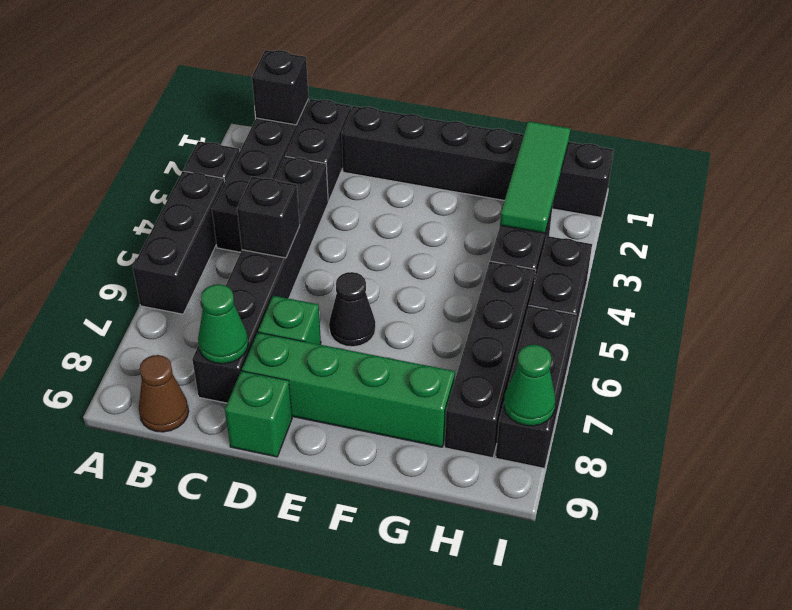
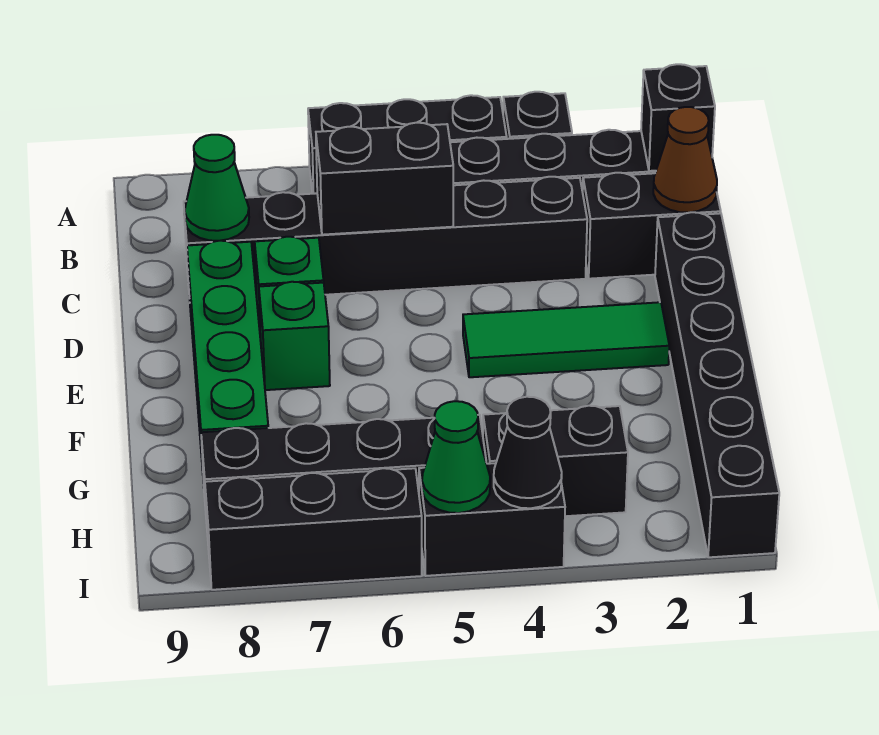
brown 1x1 cone [139,355,189,432] -> brown 1x1 cone moved to [653,107,717,213]
black 1x1 brick [237,177,300,258] -> black 1x2 brick [316,123,453,235]
green 1x1 brick [225,371,292,457] -> green 1x1 brick moved to [259,282,330,390]
black 1x1 cone [329,272,375,347] -> black 1x1 cone moved to [494,397,562,508]
green 1x3 tile [500,121,570,233] -> green 1x3 tile moved to [463,302,669,377]
green 1x1 cone [504,345,555,426] -> green 1x1 cone moved to [422,401,490,513]

